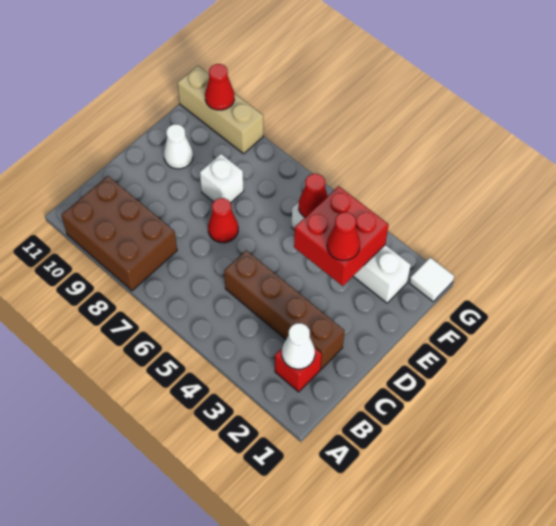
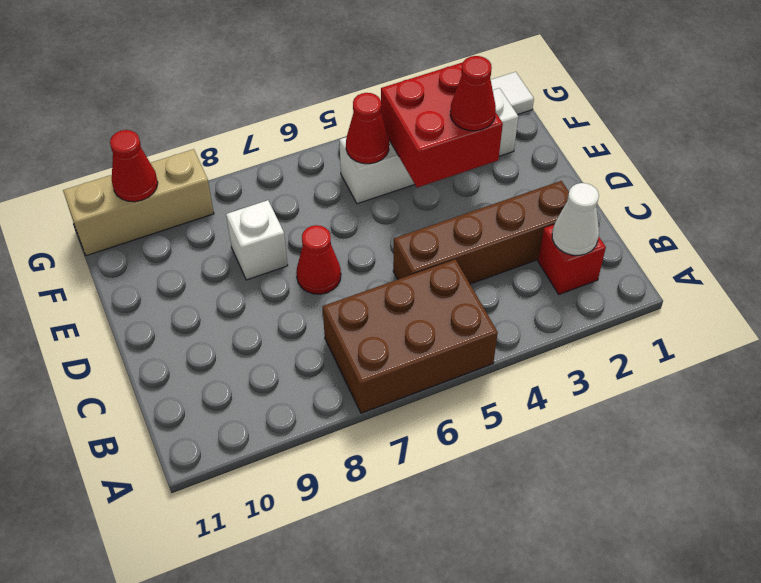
brown 2x3 brick [61,176,177,291] -> brown 2x3 brick moved to [322,259,498,413]
white 1x1 cone [164,124,193,169] -> none

